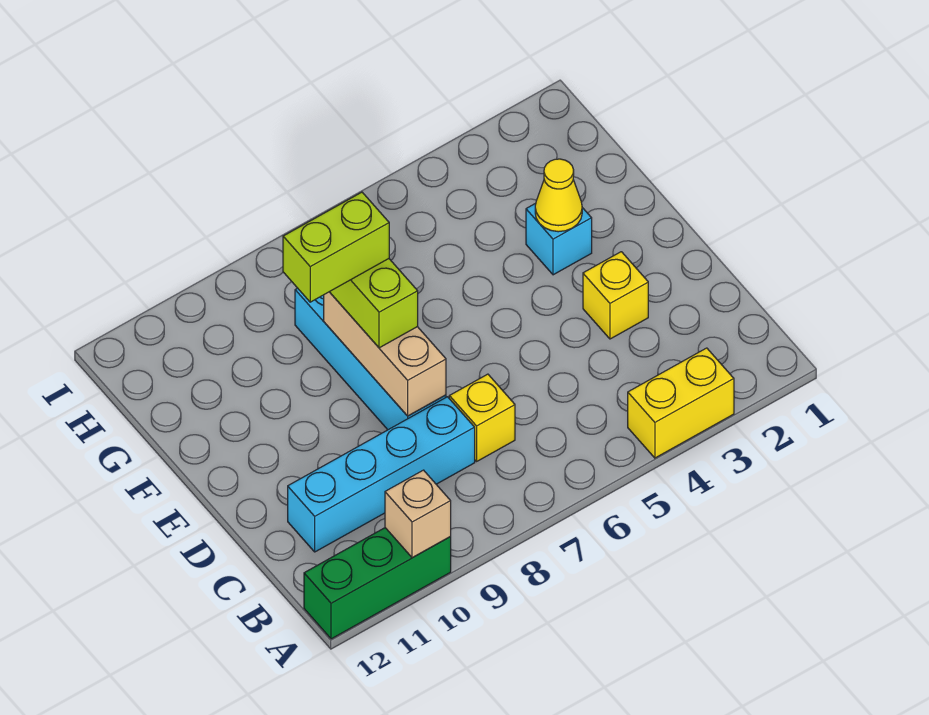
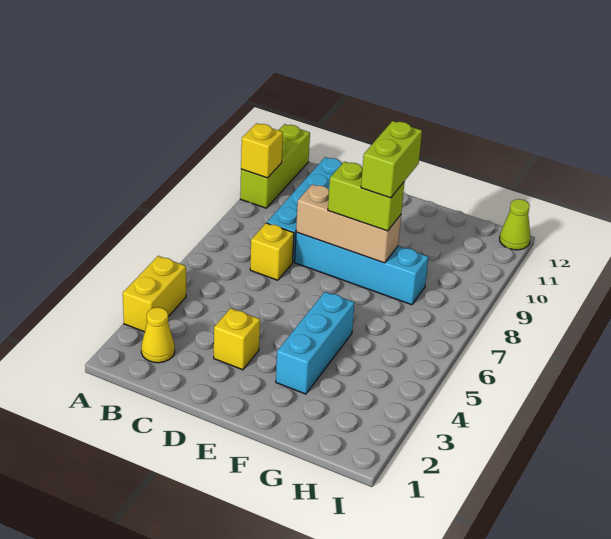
green 1x3 brick [304,528,451,639] -> lime 1x3 brick [240,124,310,208]
tan 1x1 brick [385,470,451,558] -> yellow 1x1 brick [241,123,283,178]
cyan 1x1 brick [526,203,592,275] -> cyan 1x3 brick [276,292,354,394]
yellow 1x1 cone [535,159,582,232] -> yellow 1x1 cone moved to [141,307,175,363]
none -> lime 1x1 cone [500,199,531,250]

